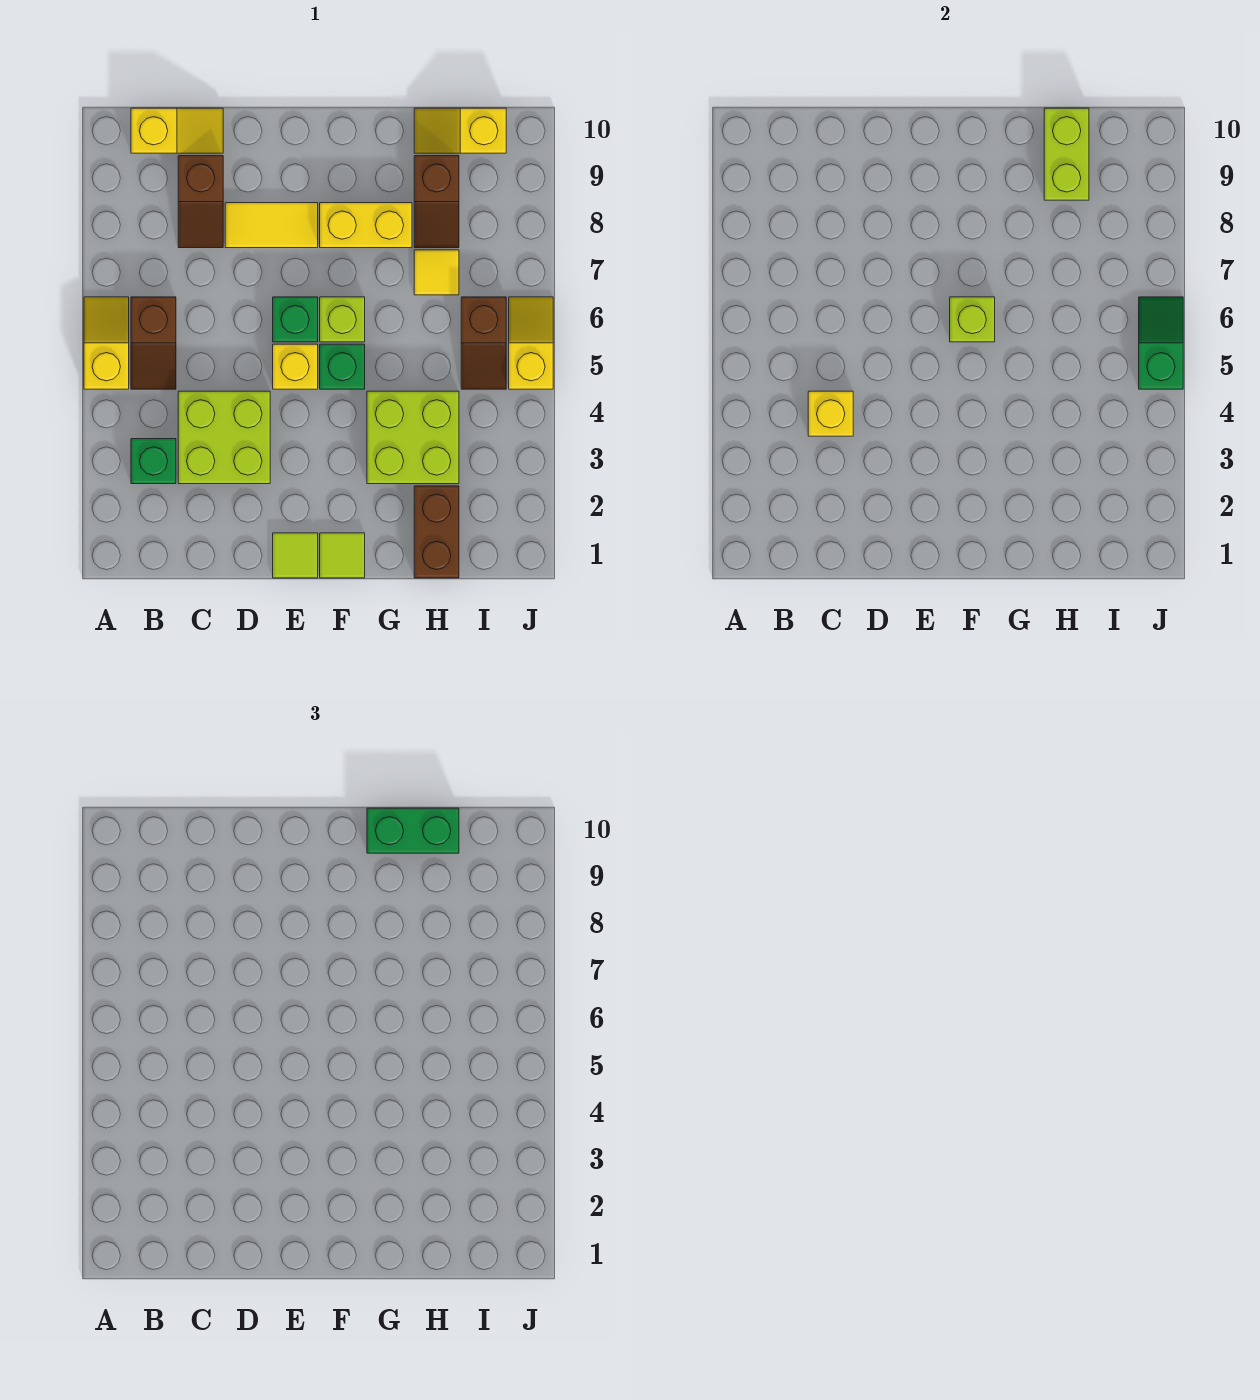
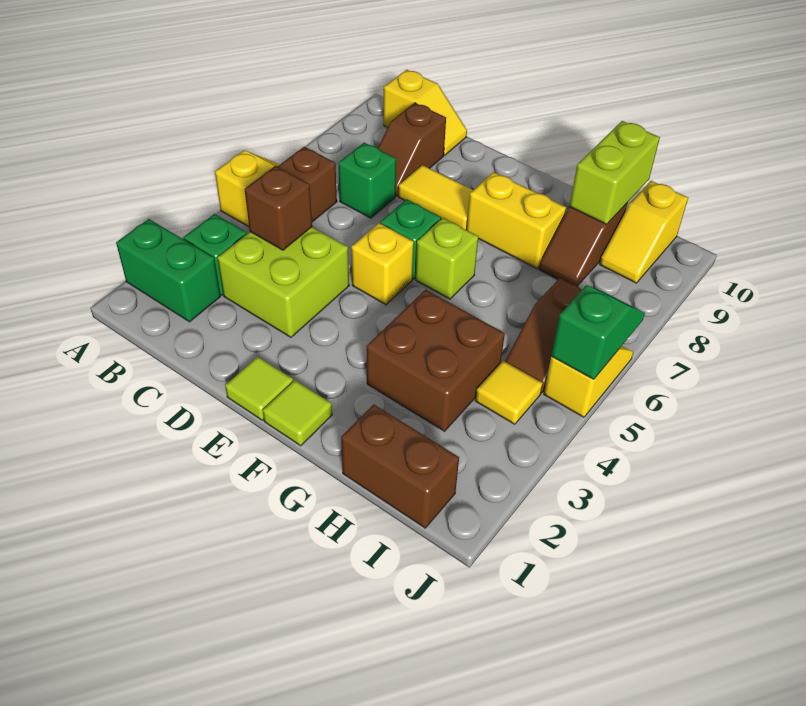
yellow 1x1 brick [808,391,853,436] -> brown 1x1 brick [245,166,312,250]
green 1x1 brick [320,344,365,389] -> green 1x1 brick moved to [338,143,396,218]
lime 1x1 brick [950,297,995,342] -> none
lime 2x2 brick [367,391,459,484] -> brown 2x2 brick [366,290,505,431]
green 1x2 brick [367,808,459,853] -> green 1x2 brick moved to [116,219,220,322]
brown 1x2 brick [414,486,459,578] -> brown 1x2 brick turned to [341,404,459,528]
yellow 1x1 tile [414,250,459,295] -> yellow 1x1 tile moved to [475,361,543,424]
yellow 1x2 slope [414,108,506,153] -> yellow 1x2 slope turned to [600,181,688,283]

